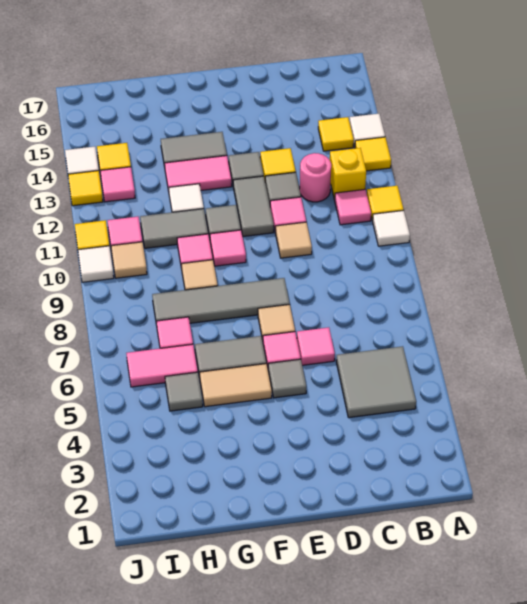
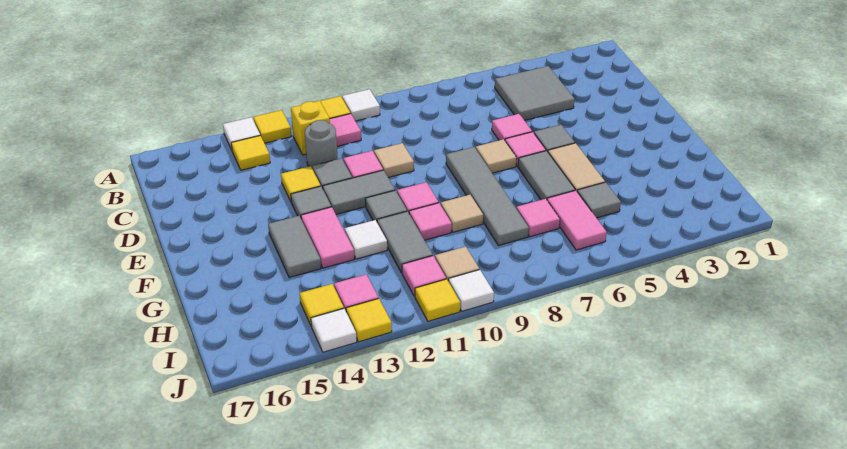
pink 1x1 round brick [300,153,331,202] -> grey 1x1 round brick [305,120,338,169]

